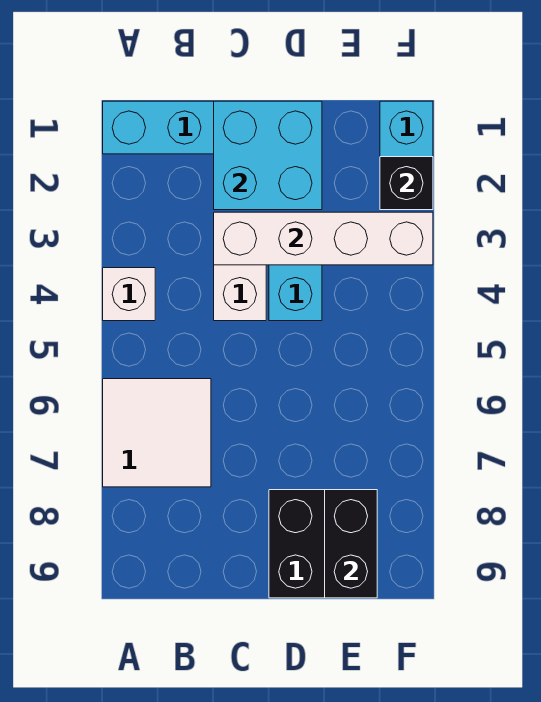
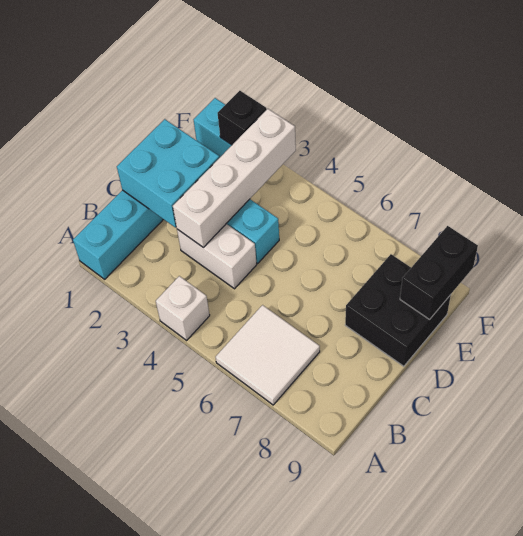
black 1x2 brick [325,490,377,598] -> black 1x2 brick turned to [400,226,478,319]

